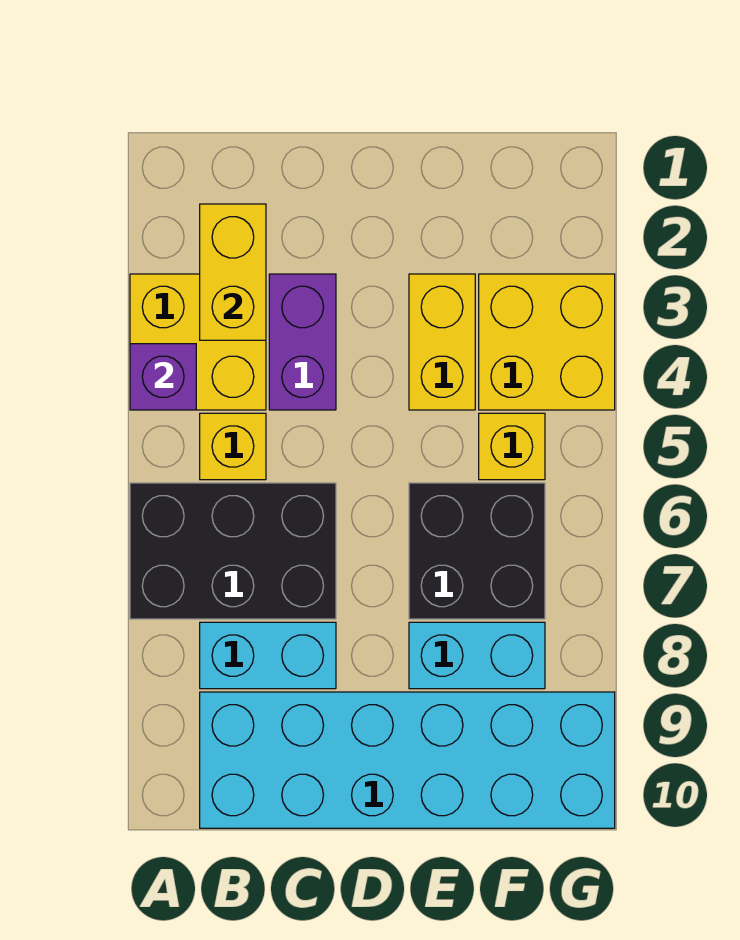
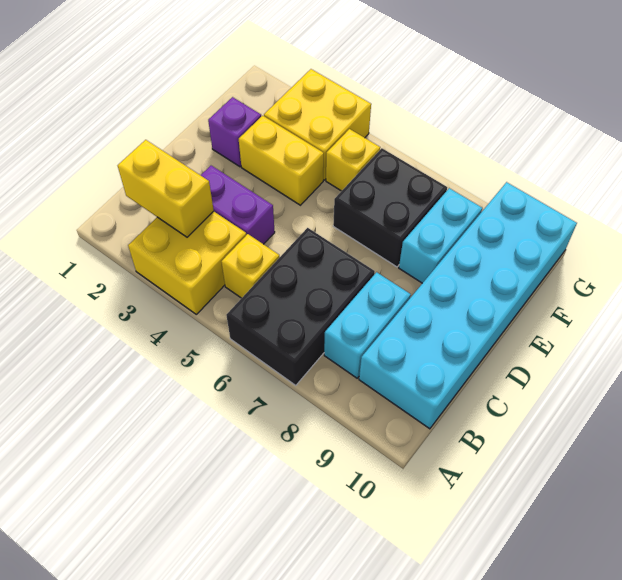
purple 1x1 brick [130,344,196,410] -> purple 1x1 brick moved to [208,97,261,167]

